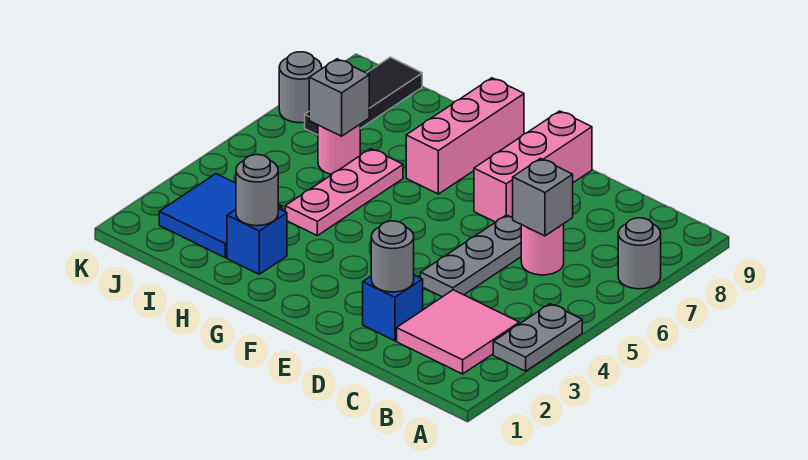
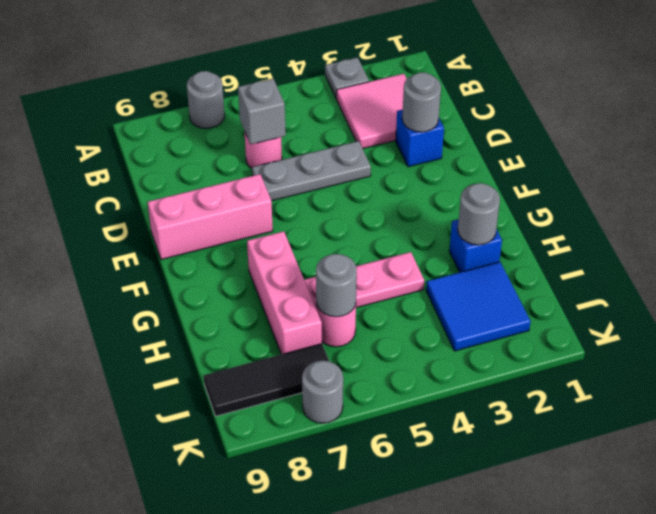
grey 1x2 plate [493,304,582,371] -> grey 1x1 plate [325,57,369,98]
pink 1x3 brick [406,78,524,194] -> pink 1x3 brick turned to [247,231,322,354]
grey 1x1 brick [309,59,369,136] -> grey 1x1 round brick [316,254,357,317]

